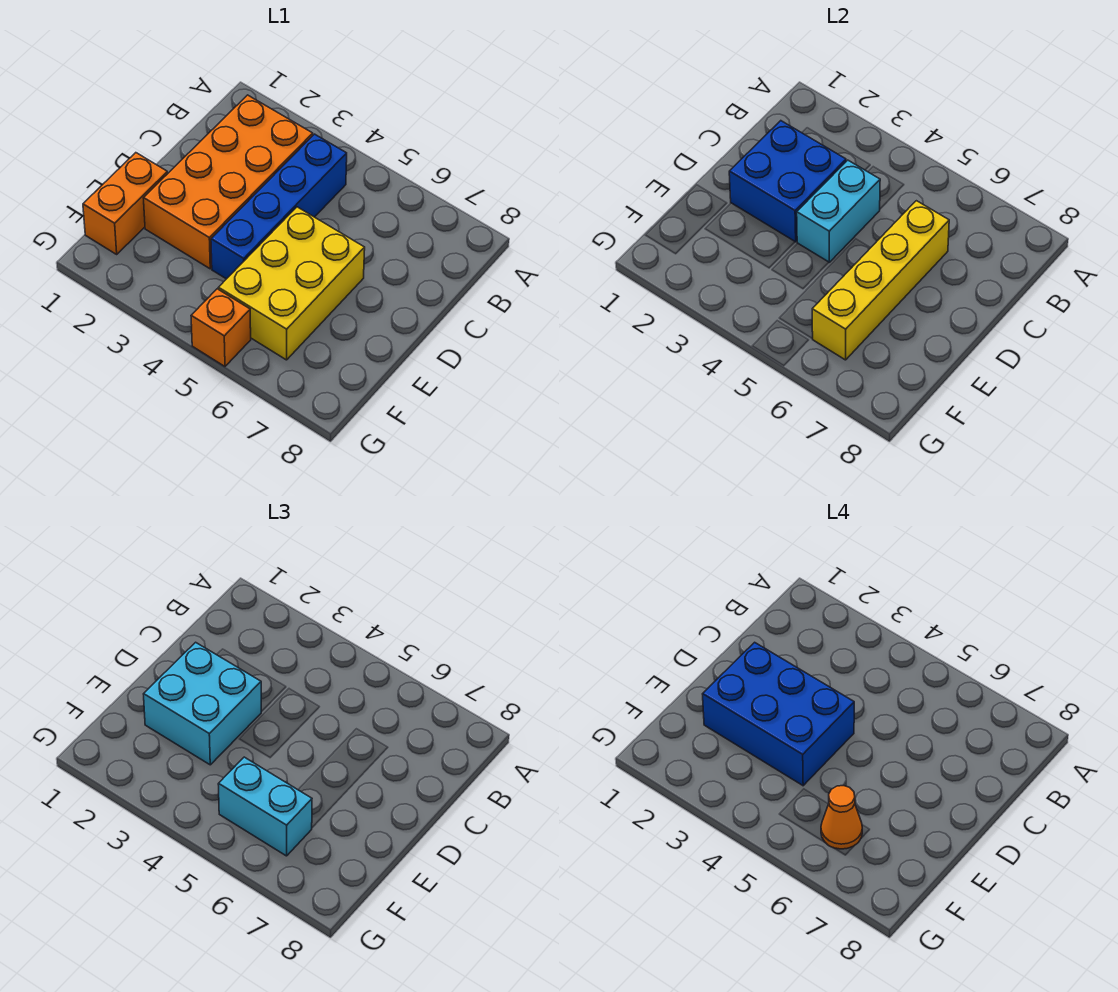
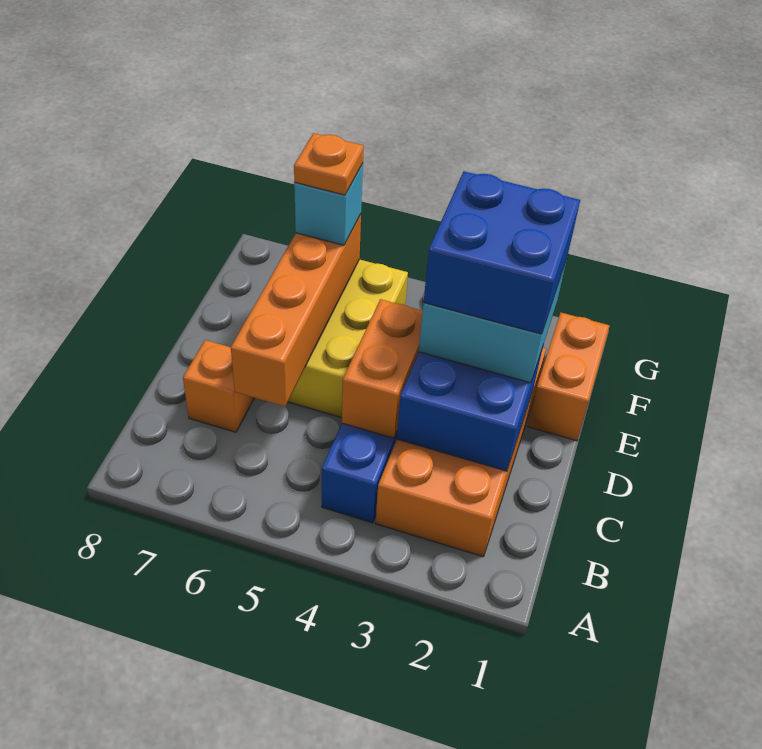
cyan 1x2 brick [797,160,880,262] -> orange 1x2 brick [342,299,423,438]
yellow 1x4 brick [812,201,949,360] -> orange 1x4 brick [231,214,361,406]
blue 2x3 brick [703,642,854,786] -> blue 2x2 brick [424,171,580,334]
cyan 1x2 brick [218,757,312,856] -> cyan 1x1 brick [294,164,363,245]
orange 1x1 cone [821,785,862,849] -> orange 1x1 plate [294,133,364,195]
orange 1x1 brick [191,289,251,366] -> orange 1x1 brick moved to [183,340,254,432]

